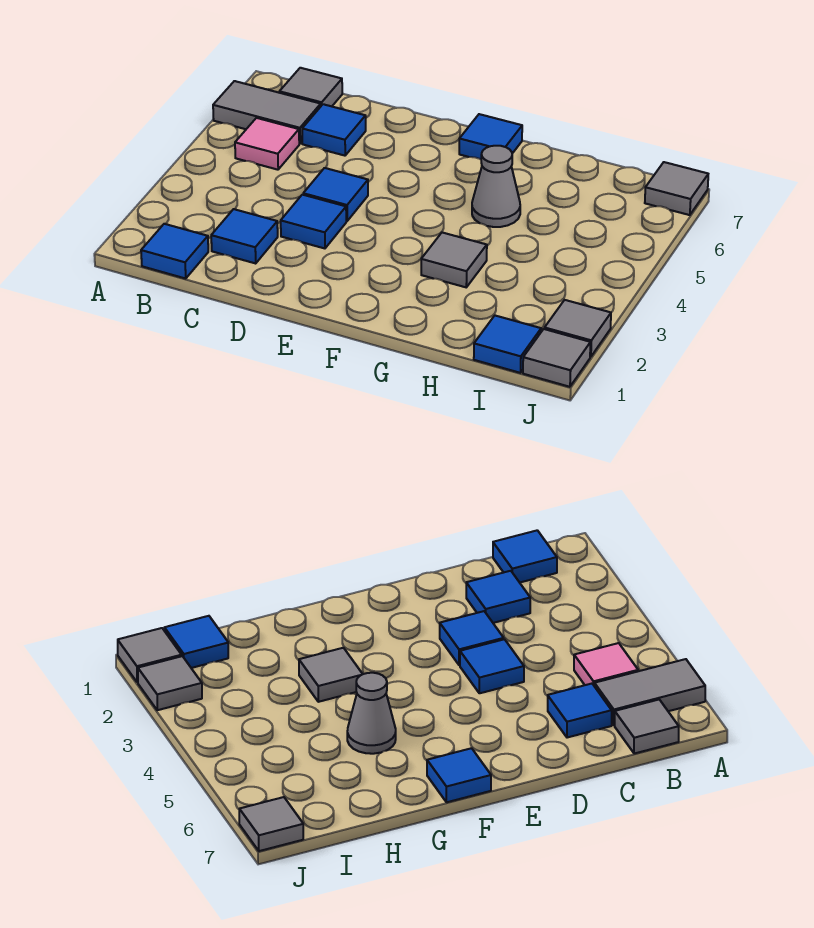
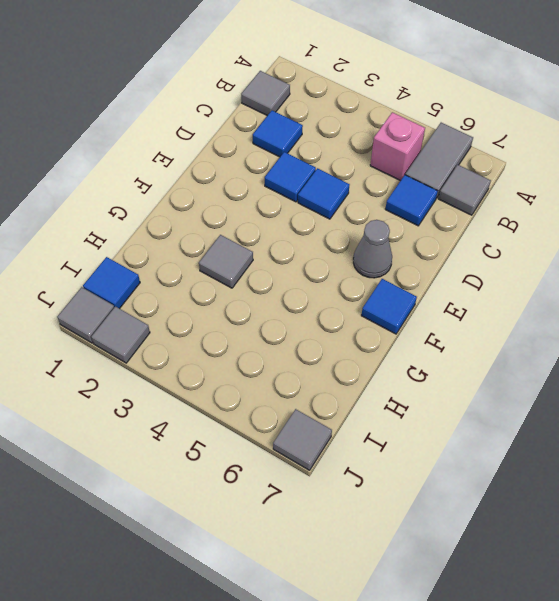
blue 1x1 tile [141,224,208,279] -> grey 1x1 tile [241,71,290,116]
pink 1x1 tile [235,118,299,170] -> pink 1x1 brick [370,112,425,181]
grey 1x1 cone [472,146,520,227] -> grey 1x1 cone moved to [353,220,392,278]

